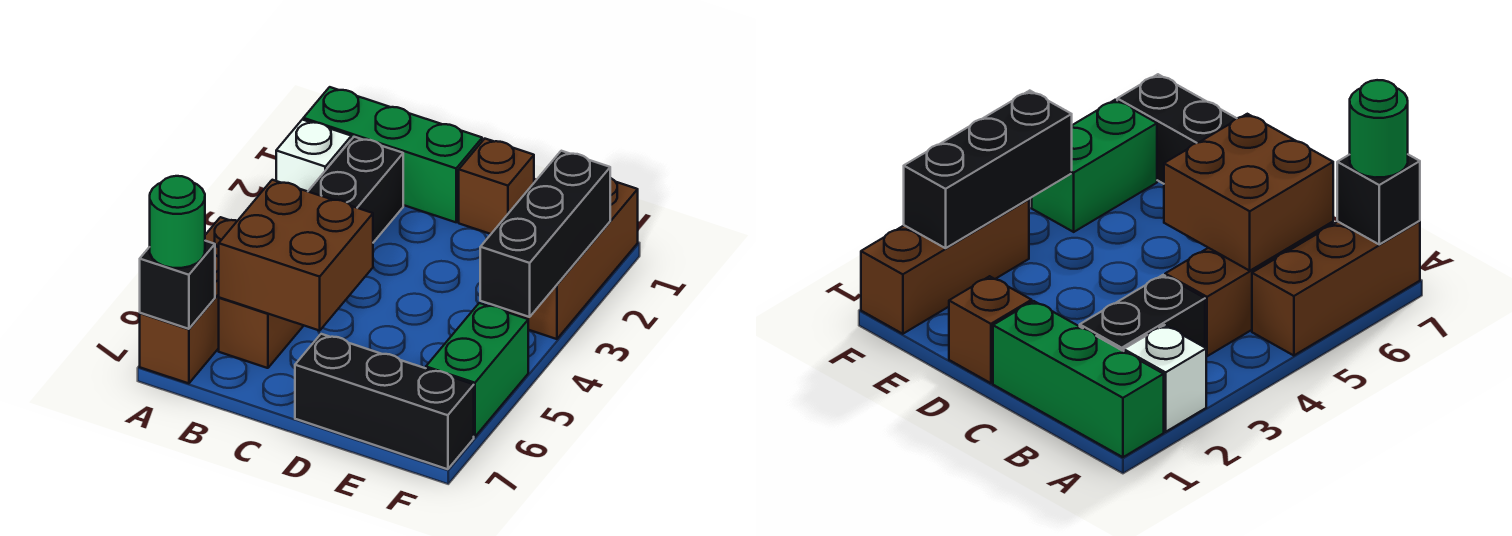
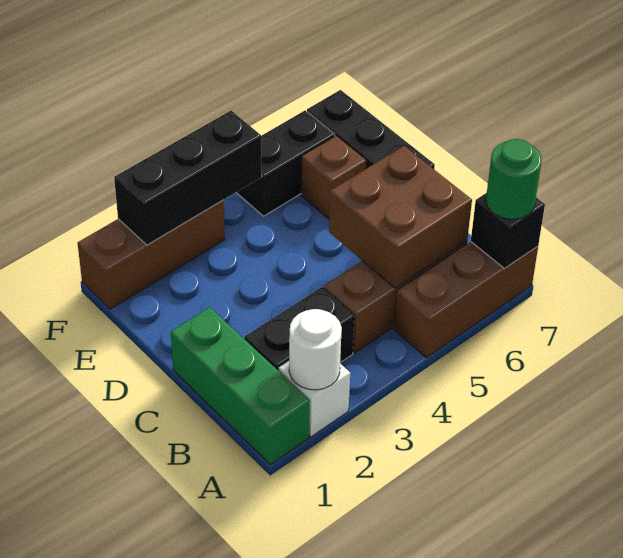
none -> white 1x1 round brick [289,309,342,390]
brown 1x1 brick [459,139,534,234] -> brown 1x1 brick moved to [301,136,367,219]
green 1x2 brick [426,303,528,437] -> black 1x2 brick [236,110,335,216]

